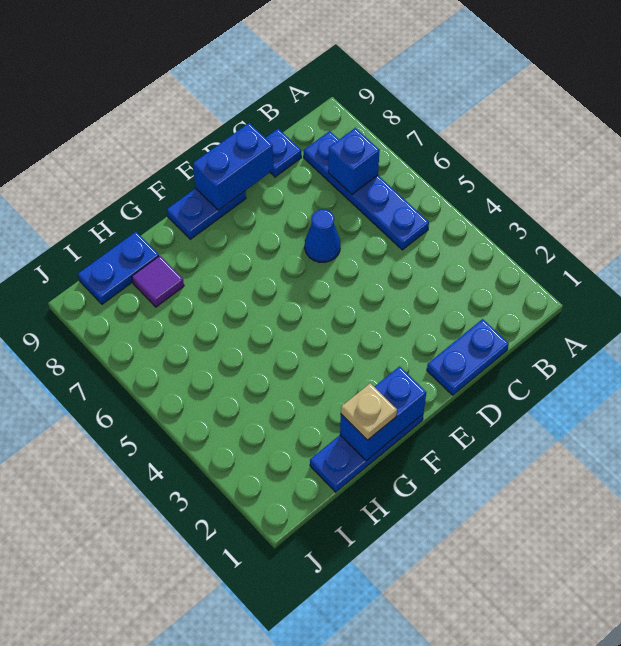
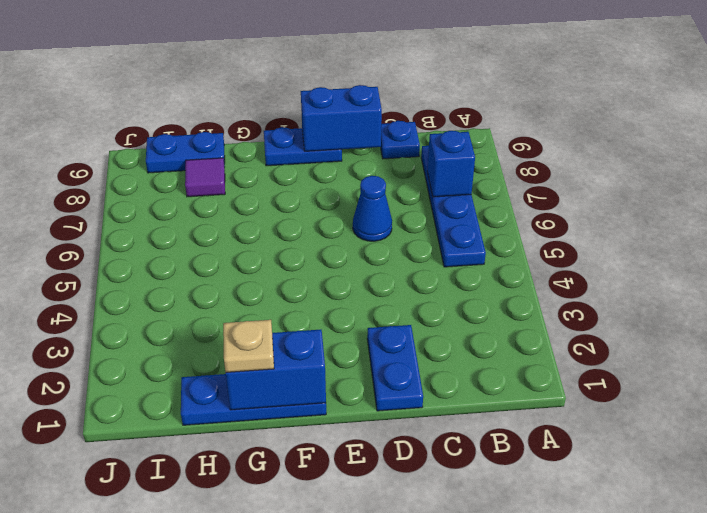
blue 1x2 plate [427,319,509,395] -> blue 1x2 plate turned to [367,325,423,411]

